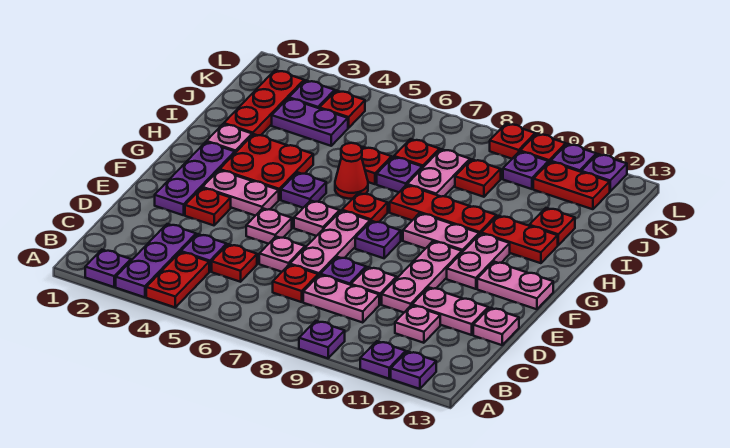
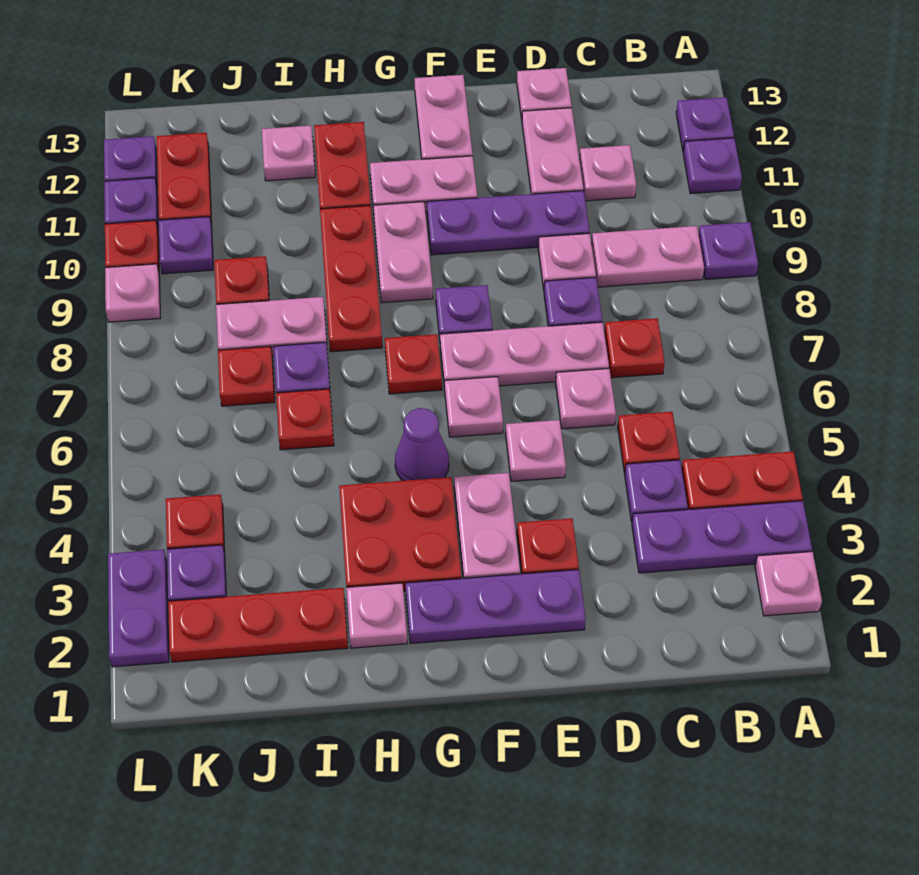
purple 1x1 plate [85,250,131,287] -> pink 1x1 plate [755,552,822,616]
pink 1x2 plate [303,275,379,323] -> pink 1x2 plate turned to [592,226,704,287]
pink 1x3 plate [382,241,462,312] -> purple 1x3 plate [427,190,590,255]
purple 1x1 plate [281,172,326,208] -> purple 1x1 cone [395,408,449,481]
red 1x1 cone [335,143,368,199] -> none
red 1x1 plate [529,208,575,245] -> pink 1x1 plate [262,126,315,181]
purple 1x2 plate [272,98,348,146] -> purple 1x2 plate moved to [108,549,169,667]
red 1x1 plate [490,123,535,159] -> pink 1x1 plate [105,264,160,322]

